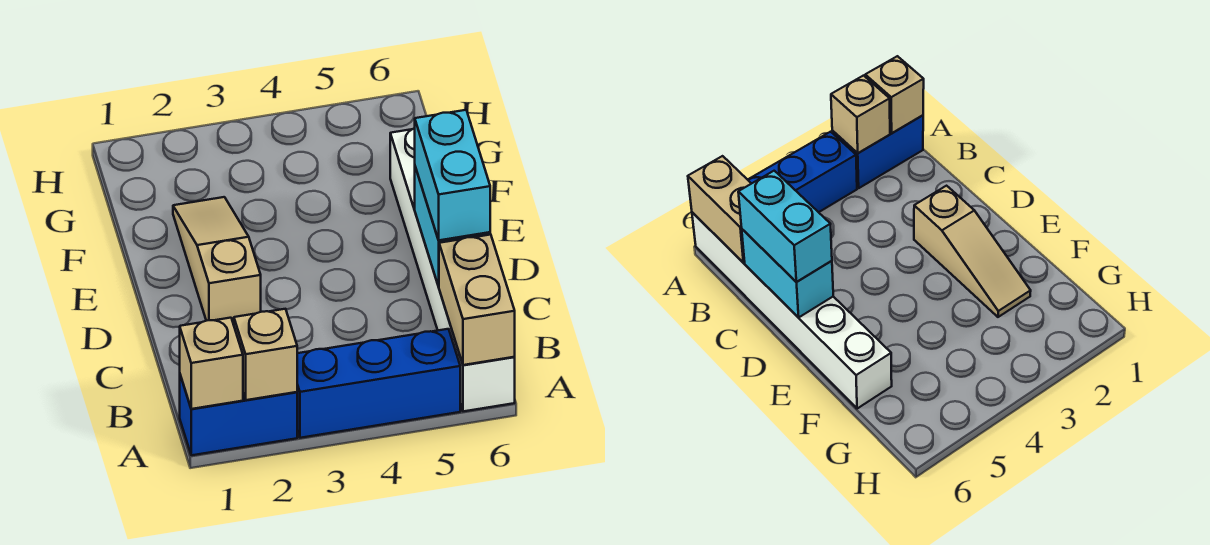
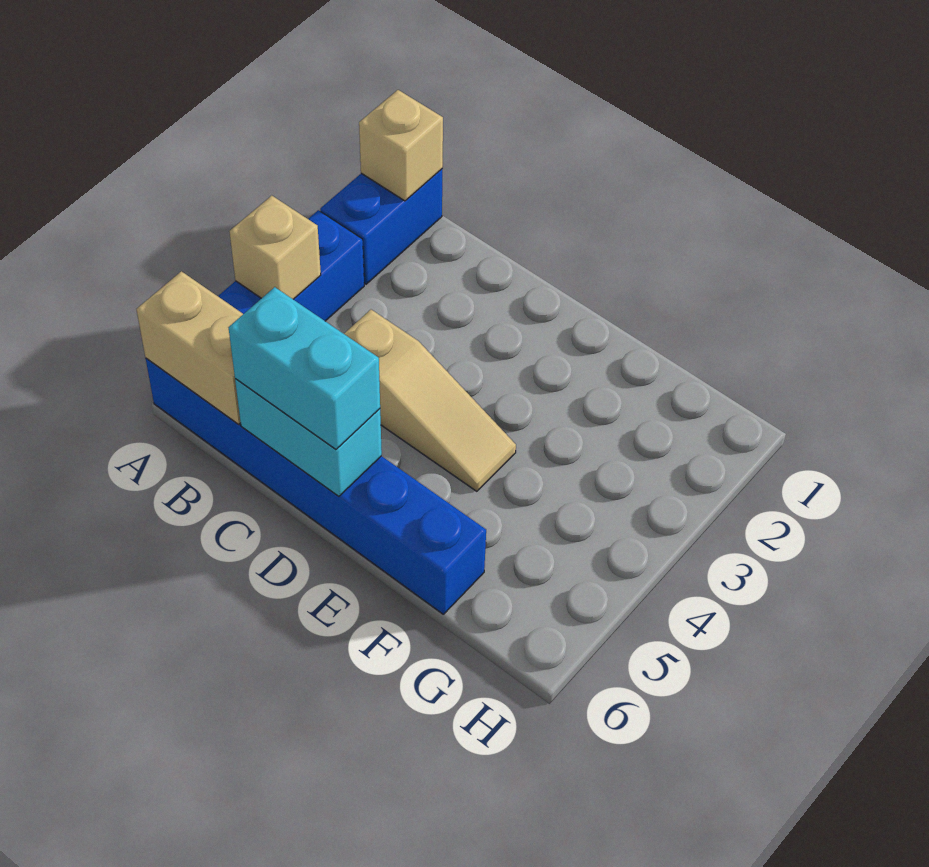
tan 1x1 brick [234,309,297,400] -> tan 1x1 brick moved to [229,196,321,299]
white 1x6 brick [390,128,515,411] -> blue 1x6 brick [146,358,486,614]
tan 1x3 slope [173,197,261,325] -> tan 1x3 slope moved to [344,310,516,491]

